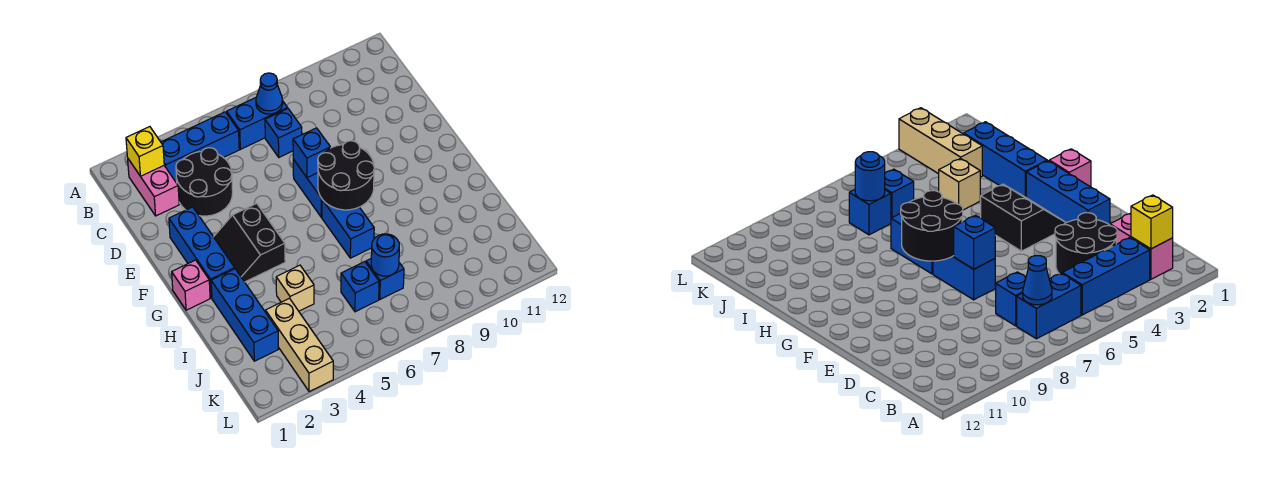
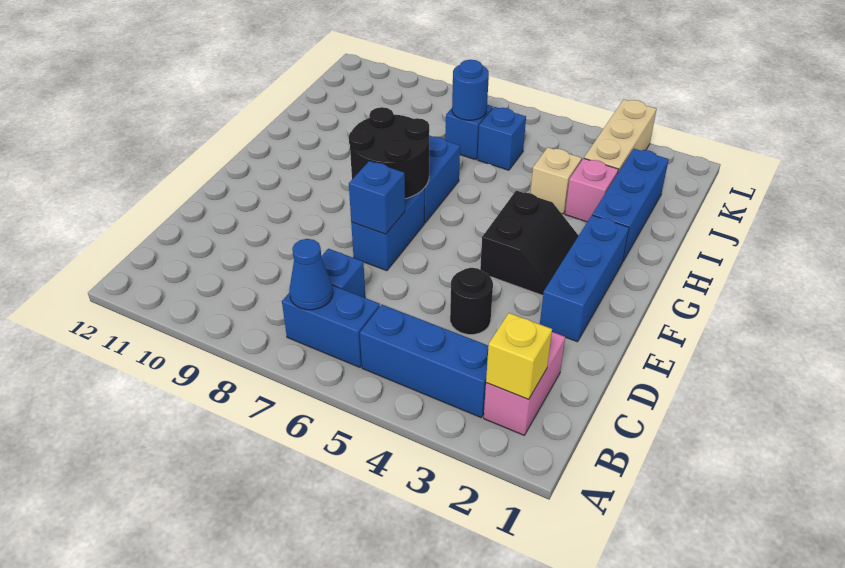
black 2x2 round brick [176,148,233,216] -> black 1x1 round brick [450,268,493,335]
pink 1x1 brick [172,260,210,310] -> pink 1x1 brick moved to [565,158,618,222]

